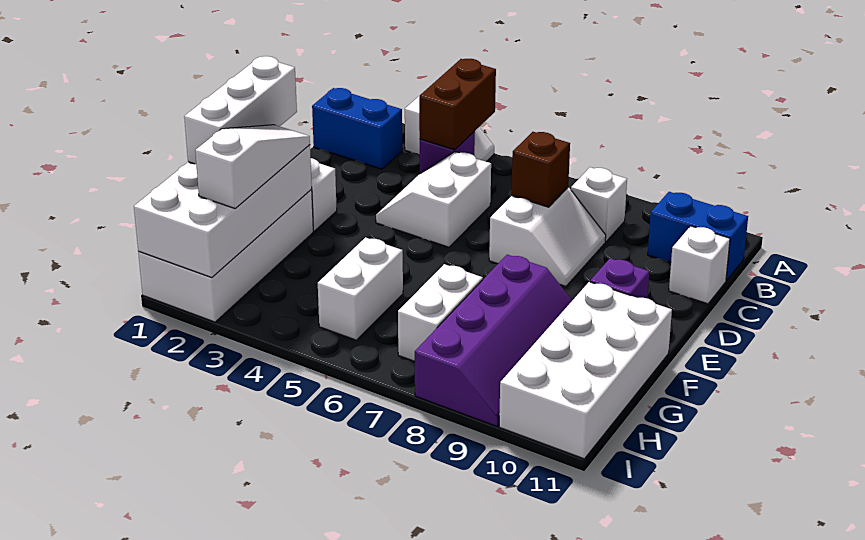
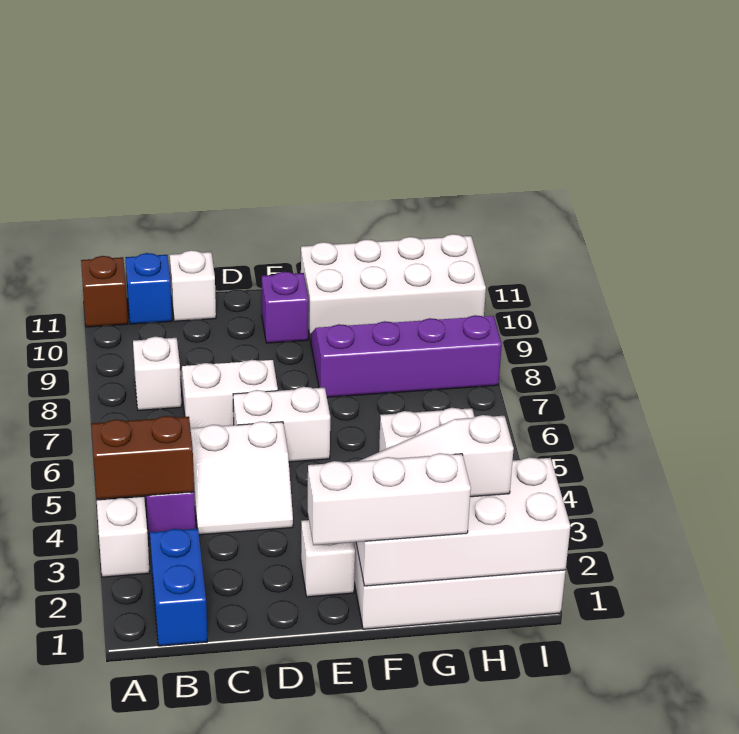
blue 1x2 brick [648,192,748,281] -> blue 1x1 brick [125,253,172,324]
brown 1x1 brick [511,132,570,207] -> brown 1x1 brick moved to [81,256,128,327]
white 1x2 brick [398,264,483,361] -> white 1x2 brick moved to [233,387,330,462]

